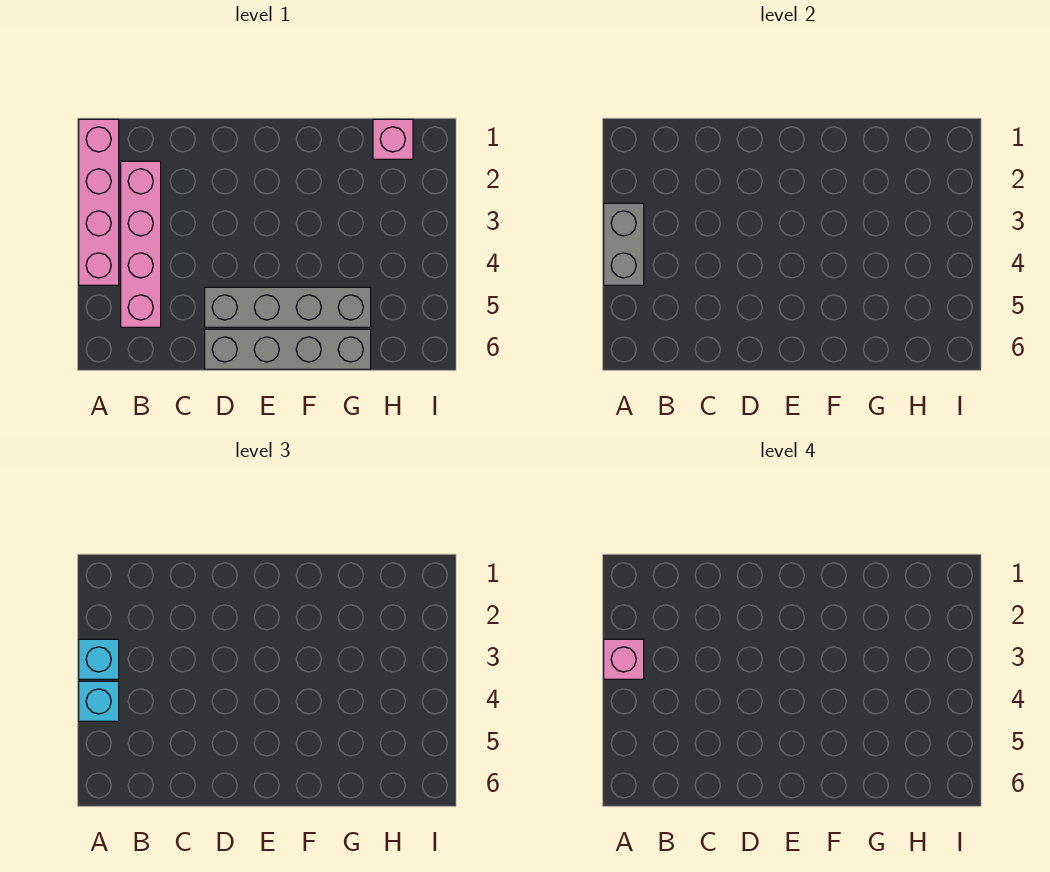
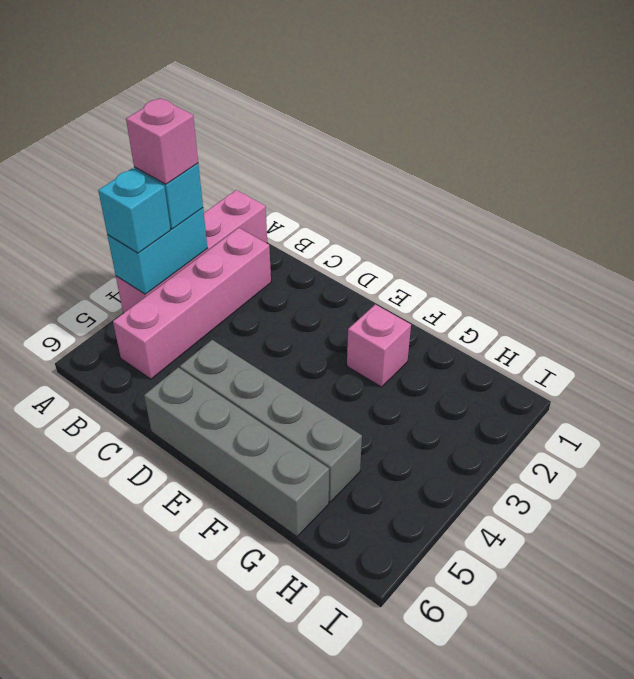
grey 1x2 brick [604,203,644,285] -> cyan 1x2 brick [107,208,207,294]
pink 1x1 brick [373,119,413,159] -> pink 1x1 brick moved to [347,304,411,387]

